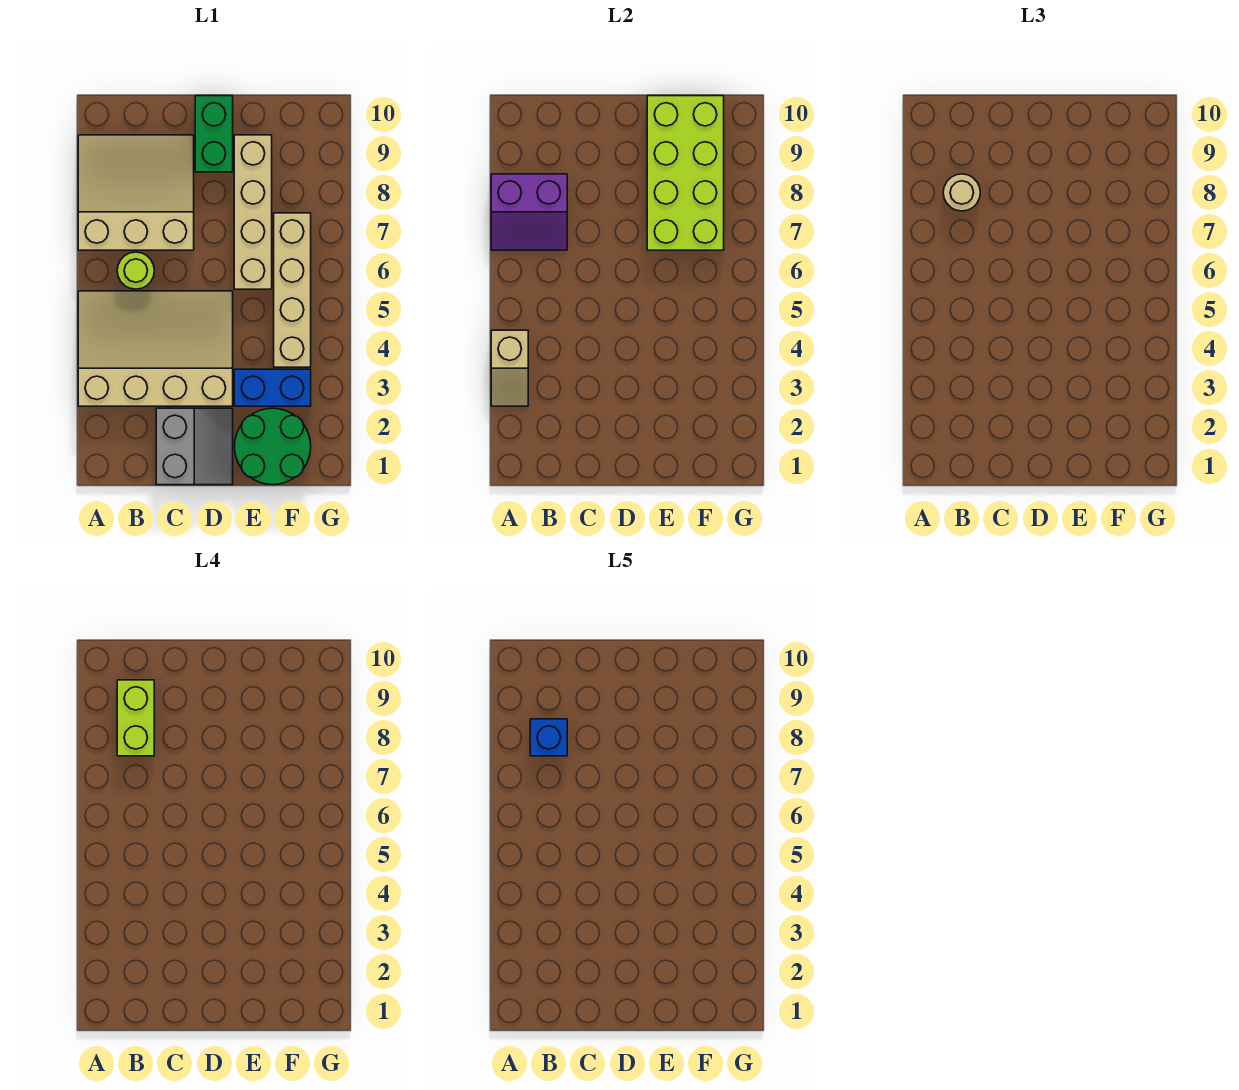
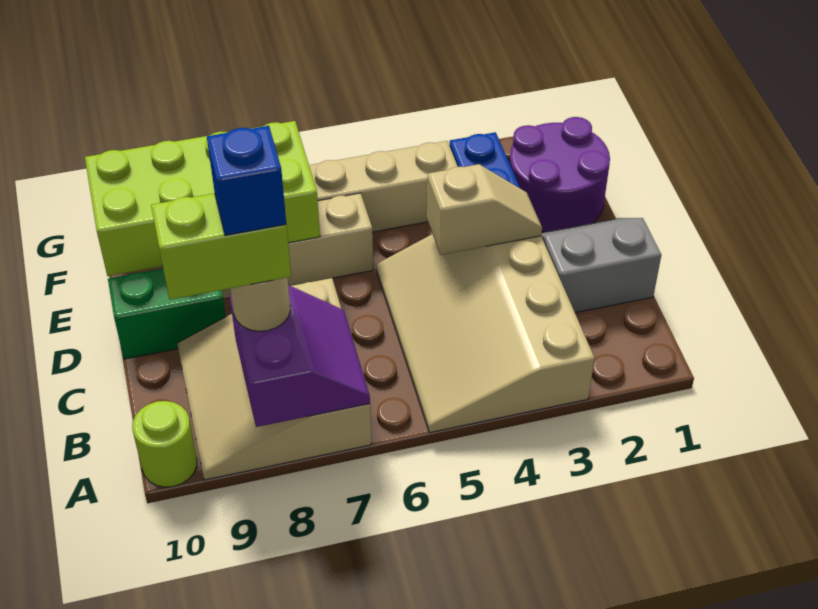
tan 1x2 slope [491,330,528,406] -> tan 1x2 slope moved to [427,164,542,255]
lime 1x1 round brick [117,252,154,289] -> lime 1x1 round brick moved to [132,401,197,487]
green 2x2 round brick [235,408,311,485] -> purple 2x2 round brick [510,117,610,232]

